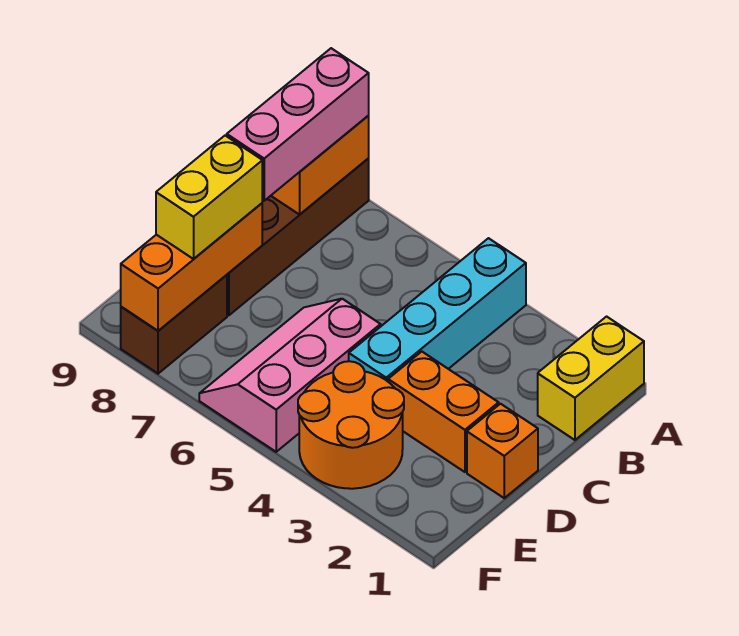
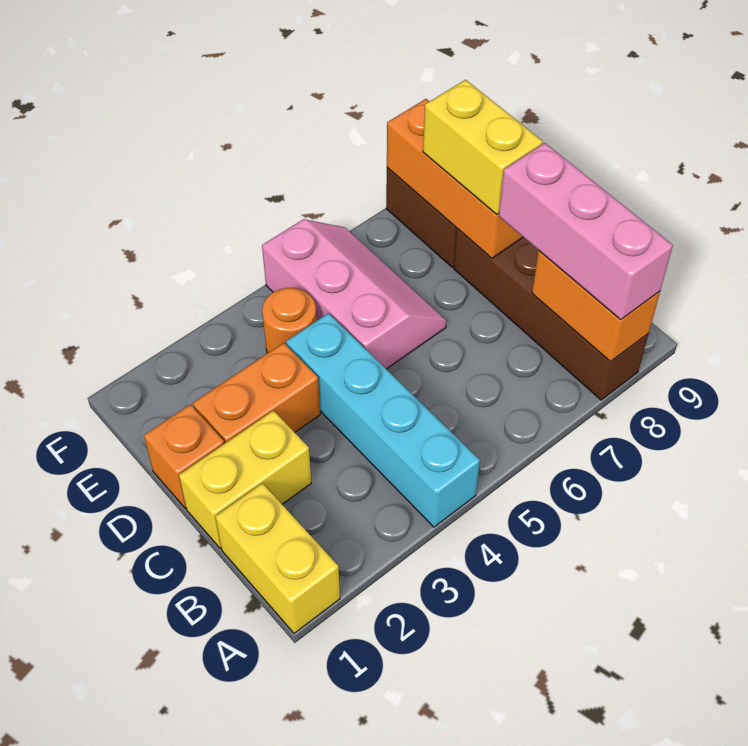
none -> yellow 1x2 brick [179,411,311,548]
orange 2x2 round brick [298,361,404,489] -> orange 1x1 round brick [262,288,317,353]

